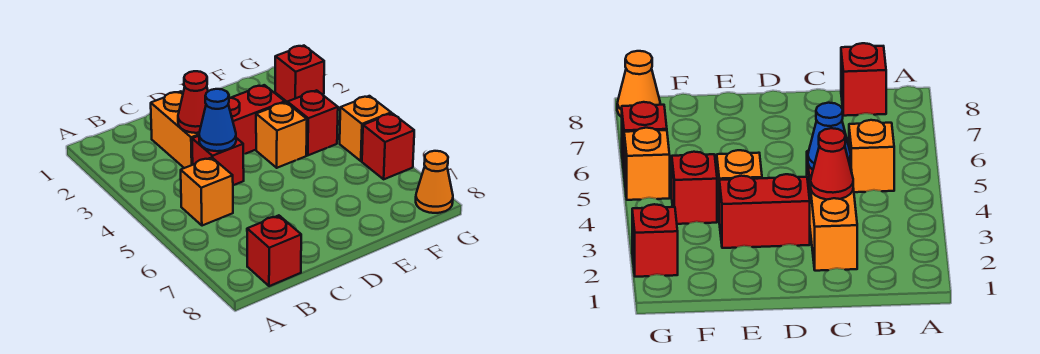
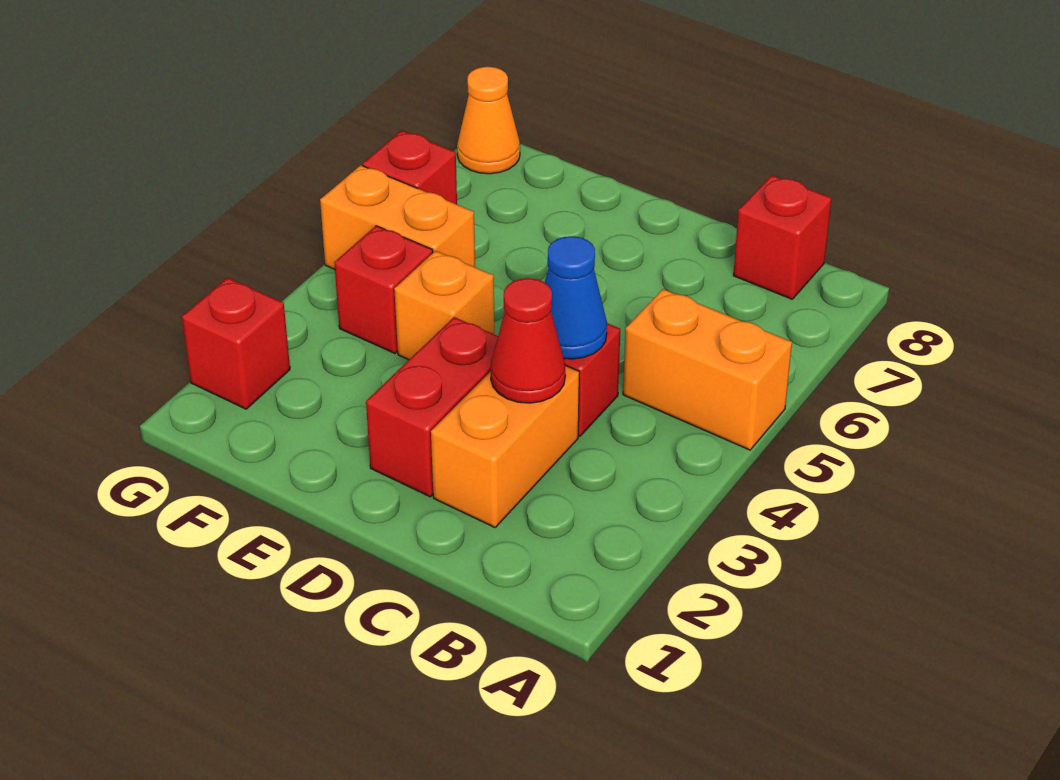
orange 1x1 brick [181,158,233,226] -> orange 1x2 brick [623,289,792,450]
red 1x2 brick [228,85,285,154] -> red 1x2 brick turned to [366,317,498,497]
orange 1x1 brick [340,96,391,161] -> orange 1x2 brick [320,165,475,269]

